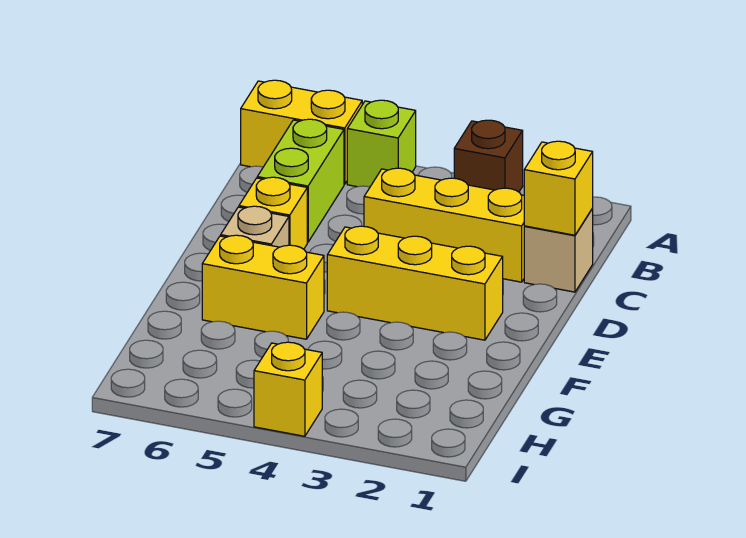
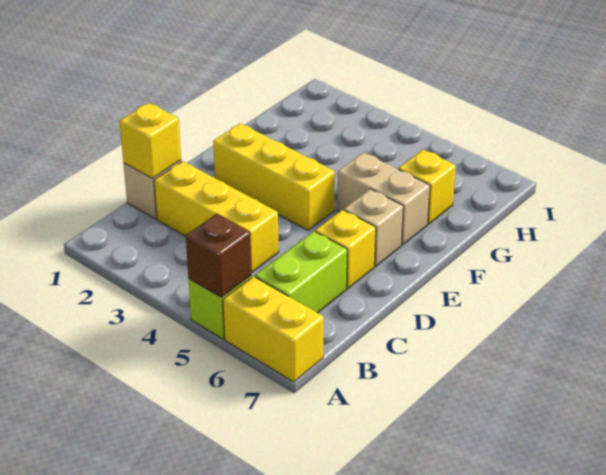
brown 1x1 brick [454,120,523,192] -> brown 1x1 brick moved to [186,214,252,297]
yellow 1x2 brick [202,235,324,339] -> tan 1x2 brick [337,153,430,245]
yellow 1x1 brick [254,342,322,436] -> yellow 1x1 brick moved to [398,150,456,224]

